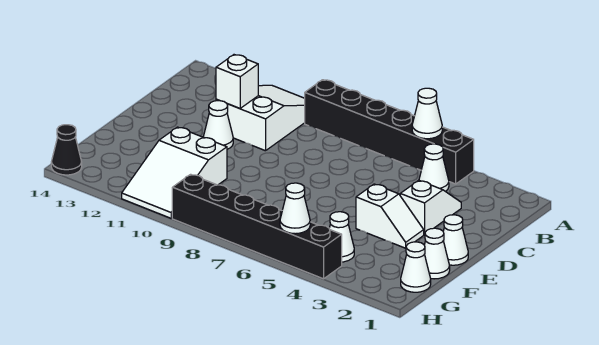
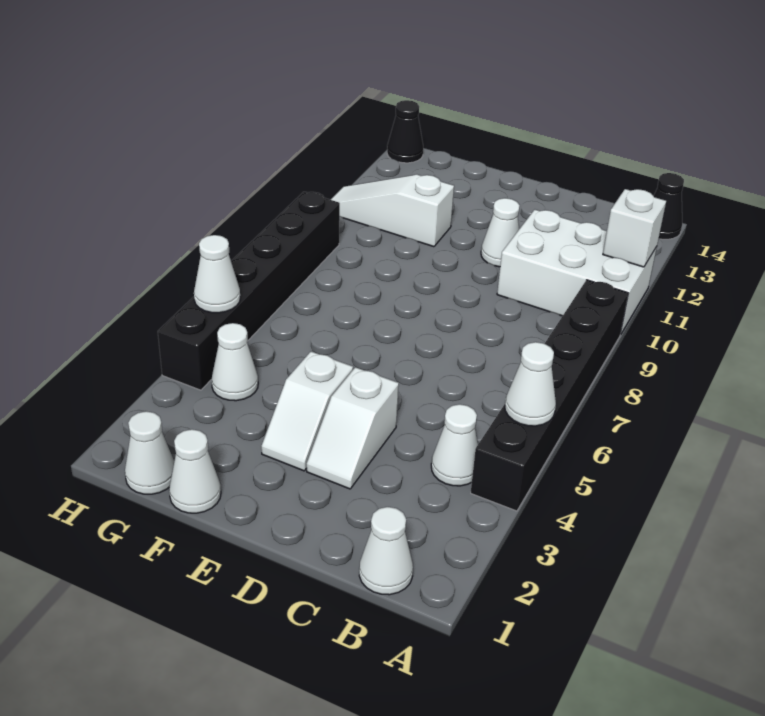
white 2x3 slope [216,85,305,151] -> white 2x3 brick [497,210,657,335]
none -> black 1x1 cone [654,173,684,239]
white 1x2 slope [400,180,461,235] -> white 1x2 slope turned to [306,367,399,489]
white 1x1 brick [216,55,258,108] -> white 1x1 brick moved to [603,189,666,267]
white 1x1 cone [443,215,468,265] -> white 1x1 cone moved to [359,507,413,595]
white 2x3 slope [122,127,227,218] -> white 1x3 slope [331,175,454,247]

